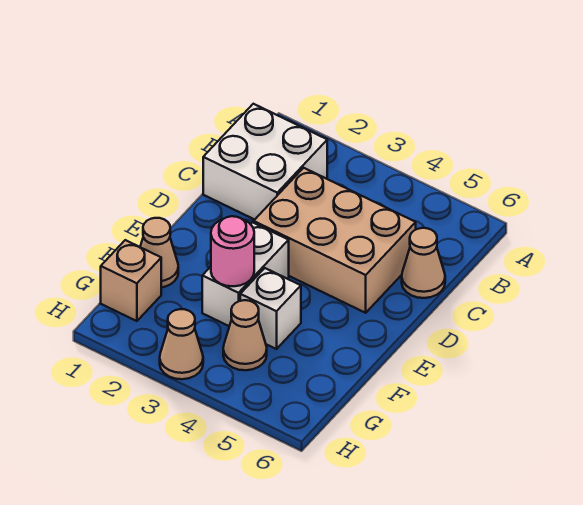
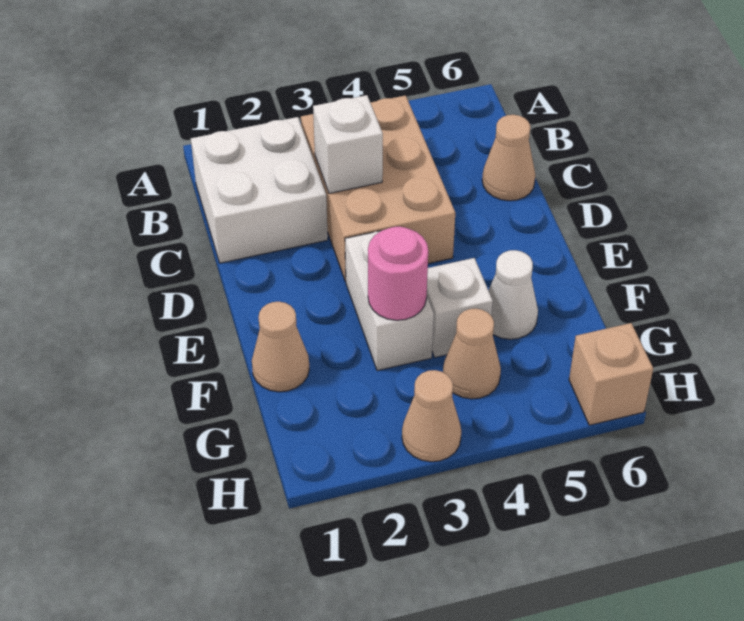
tan 2x3 brick [254,168,416,313] -> tan 2x3 brick turned to [301,95,455,282]
none -> white 1x1 brick [313,95,383,193]
none -> white 1x1 cone [488,250,538,339]
tan 1x1 brick [101,240,161,321] -> tan 1x1 brick moved to [569,323,653,425]

